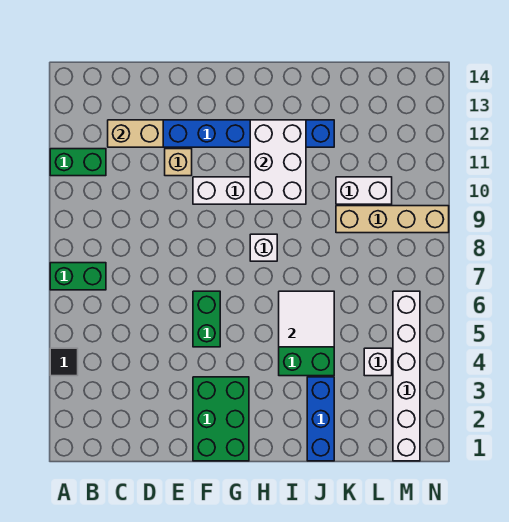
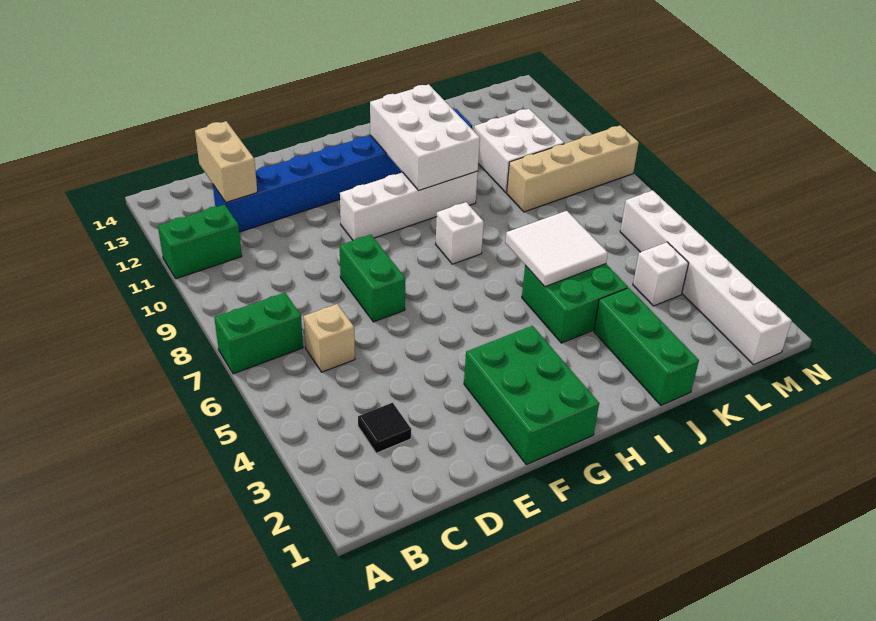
black 1x1 tile [50,348,78,376] -> black 1x1 tile moved to [358,403,411,453]
tan 1x2 brick [108,120,163,147] -> tan 1x2 brick turned to [195,121,257,202]
tan 1x1 brick [165,149,192,176] -> tan 1x1 brick moved to [304,304,355,372]
green 1x2 brick [193,291,220,347] -> green 1x2 brick moved to [340,235,405,322]
blue 1x3 brick [307,377,334,461] -> green 1x3 brick [594,288,699,405]
white 1x2 brick [336,177,392,204] -> white 2x2 brick [474,109,564,193]

